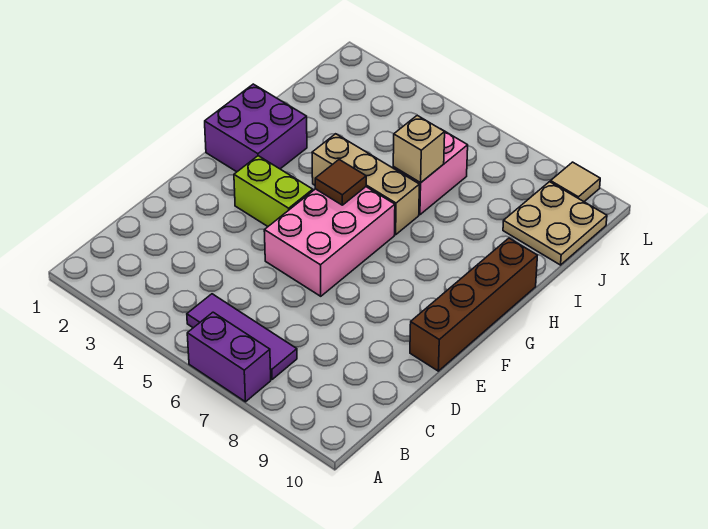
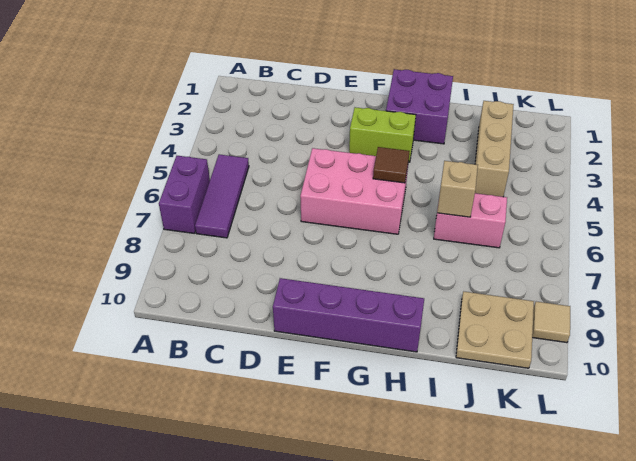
brown 1x4 brick [410,238,537,371] -> purple 1x4 brick [273,278,424,352]
lime 1x2 brick [234,156,313,226] -> lime 1x2 brick turned to [349,107,416,162]
tan 1x3 brick [312,134,419,235] -> tan 1x3 brick moved to [475,101,514,197]

